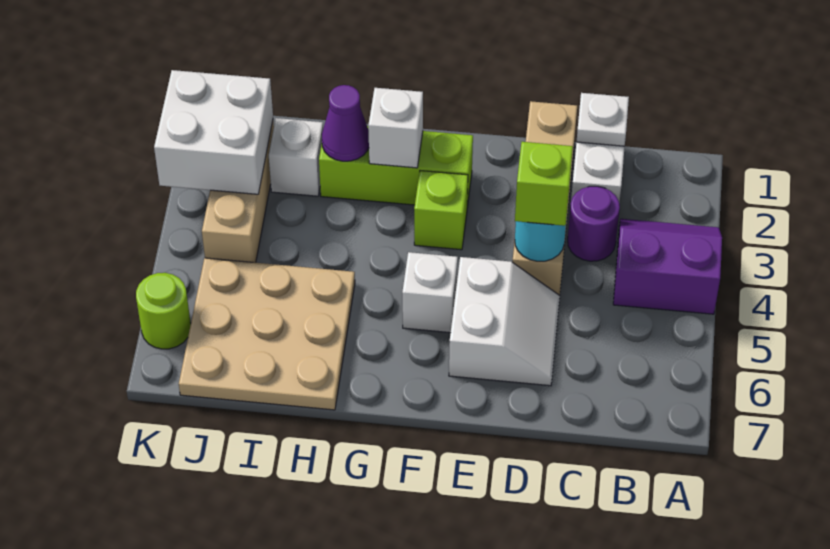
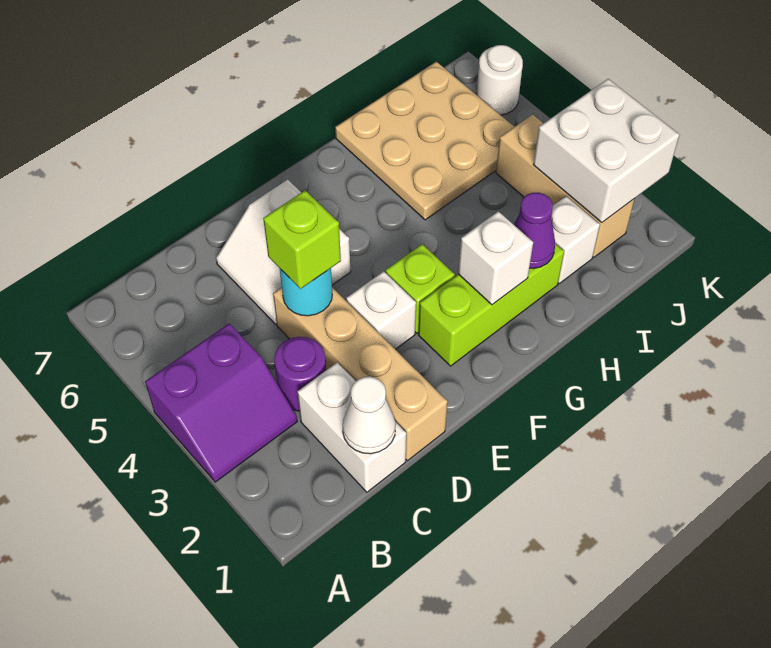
white 1x1 plate [577,93,629,146] -> white 1x1 cone [343,377,396,454]
white 1x1 brick [402,252,458,333] -> white 1x1 brick moved to [346,271,416,349]
lime 1x1 round brick [136,273,191,349] -> white 1x1 round brick [476,45,523,115]

